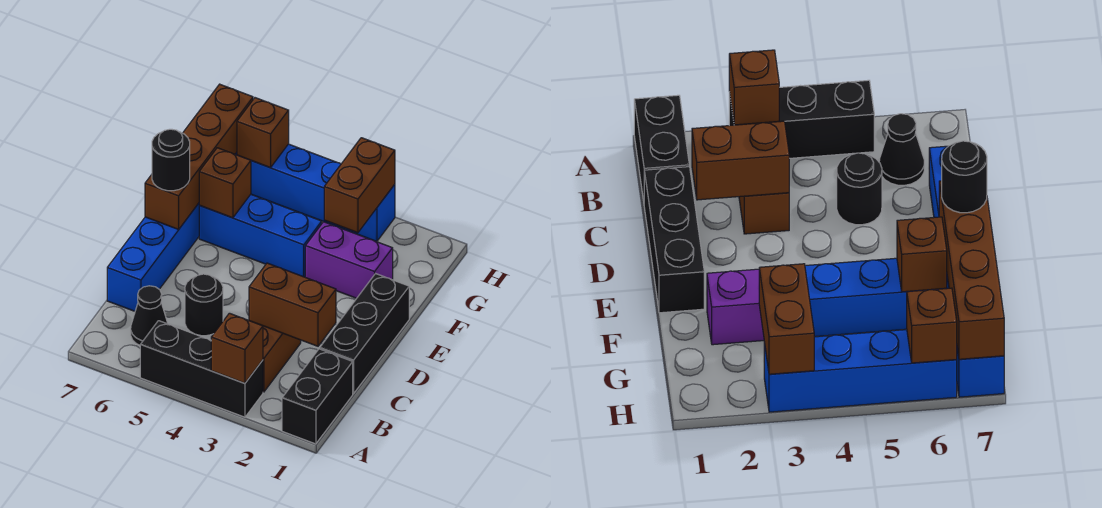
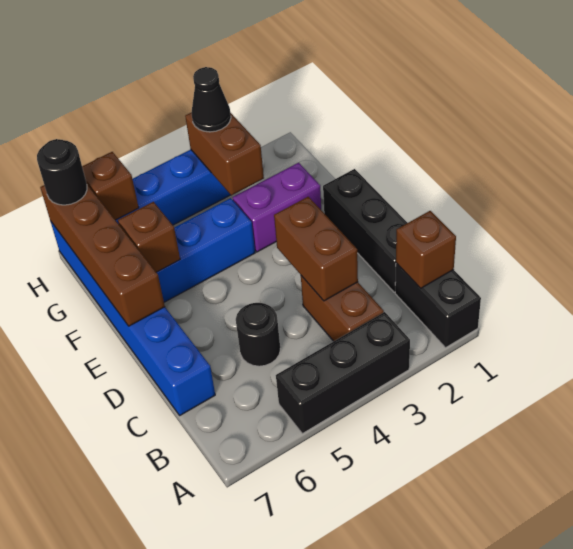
brown 1x1 brick [211,313,263,383] -> brown 1x1 brick moved to [396,211,456,288]
black 1x1 cone [131,286,168,345] -> black 1x1 cone moved to [191,67,231,132]
brown 1x2 brick [249,263,336,346] -> brown 1x2 brick turned to [274,197,358,301]
black 1x1 round brick [152,129,190,191] -> black 1x1 round brick moved to [37,139,87,205]

